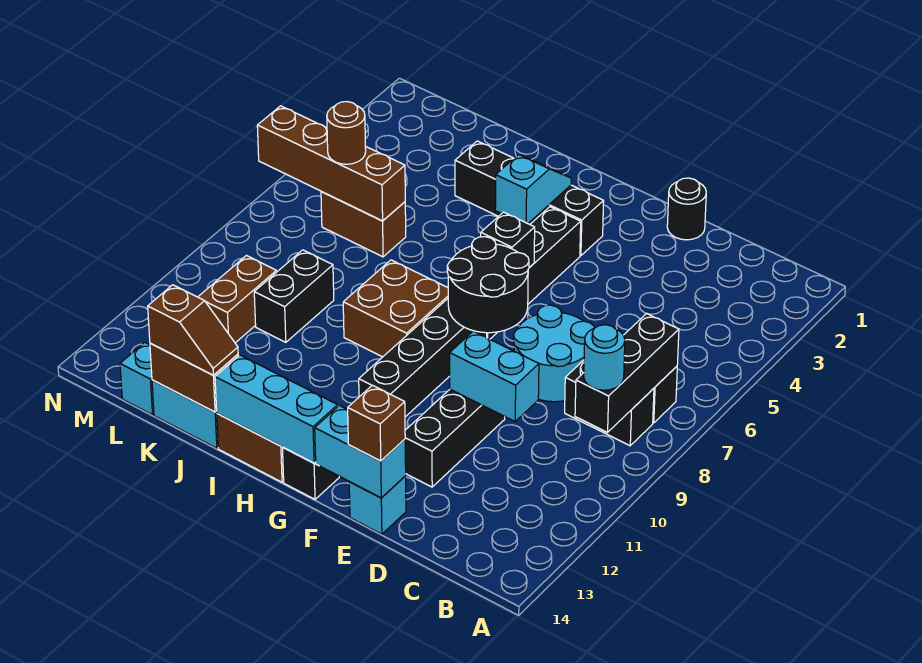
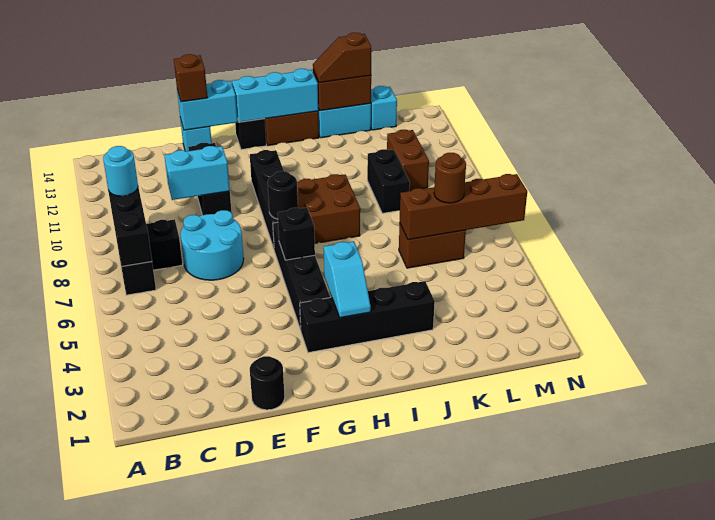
black 2x2 round brick [447,237,529,333] -> black 1x1 round brick [268,171,298,219]

